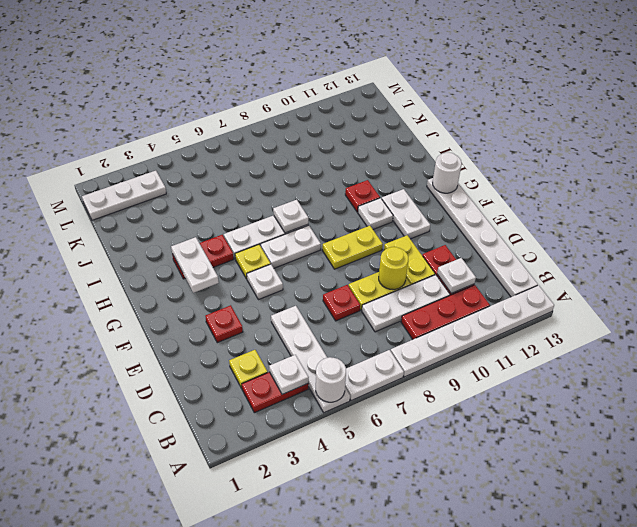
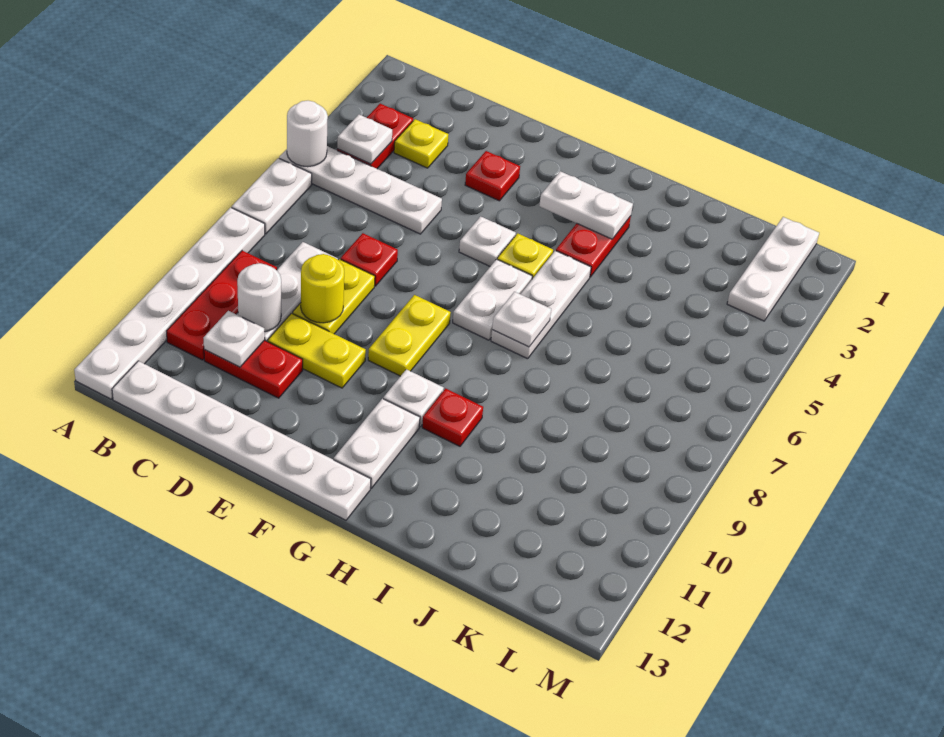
white 1x2 plate [382,189,430,239] -> white 1x2 plate turned to [334,399,420,488]
white 1x1 round brick [433,152,462,193] -> white 1x1 round brick moved to [237,263,281,332]

